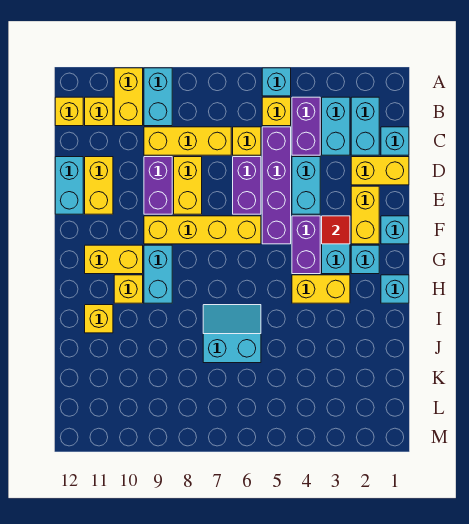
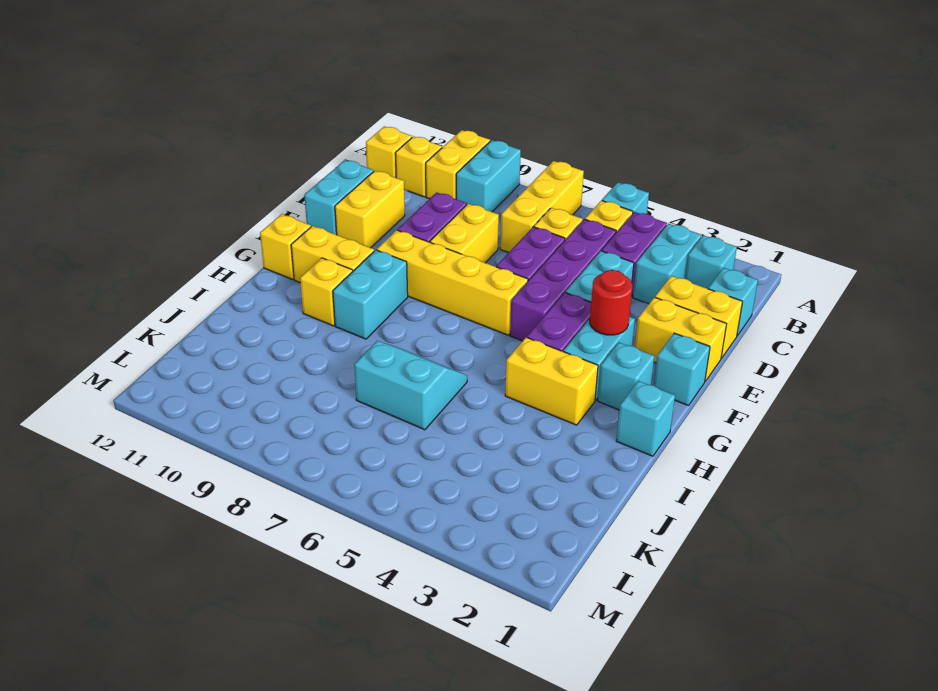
cyan 1x2 brick [351,97,379,155] -> cyan 1x1 brick [685,235,737,289]
yellow 1x3 brick [144,127,231,155] -> yellow 1x3 brick turned to [500,161,584,253]
yellow 1x2 brick [351,186,379,244] -> yellow 1x2 brick turned to [635,297,727,381]
red 1x1 tile [322,216,350,244] -> red 1x1 round brick [590,270,632,335]
yellow 1x1 brick [85,305,113,333] -> yellow 1x1 brick moved to [260,214,311,279]

